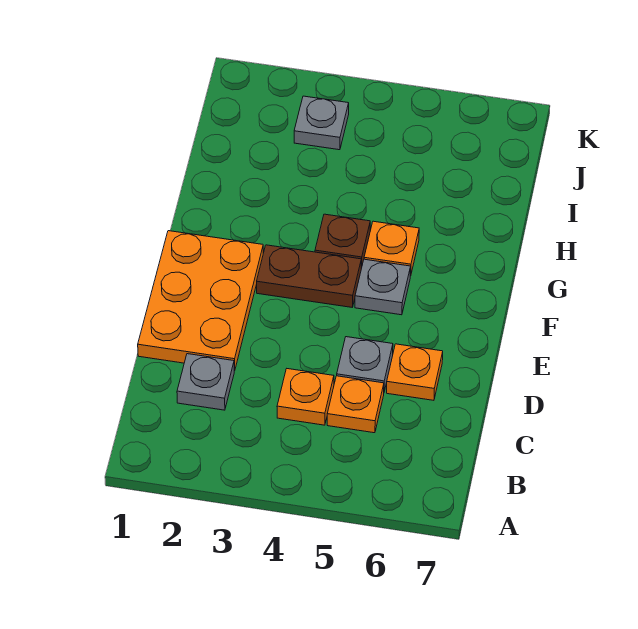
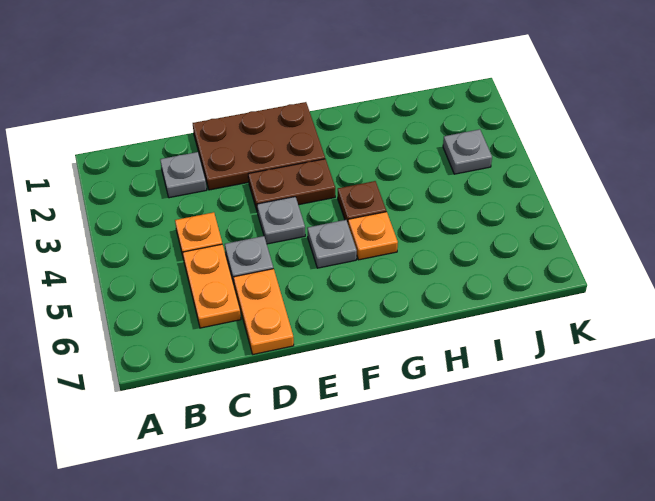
orange 1x1 plate [327,376,384,433] -> orange 1x2 plate [183,244,241,328]
orange 2x3 plate [138,231,263,371] -> brown 2x3 plate [193,102,325,190]
orange 1x1 plate [387,344,443,400] -> orange 1x2 plate [234,269,294,354]
none -> grey 1x1 plate [257,197,305,244]
brown 1x2 plate [257,245,361,307] -> brown 1x2 plate turned to [248,159,335,212]

